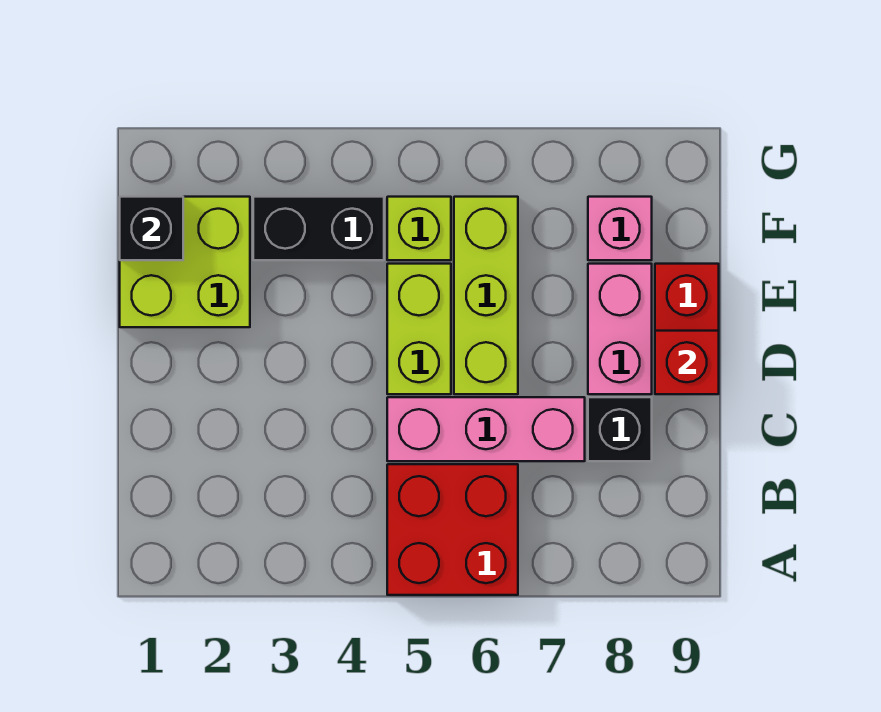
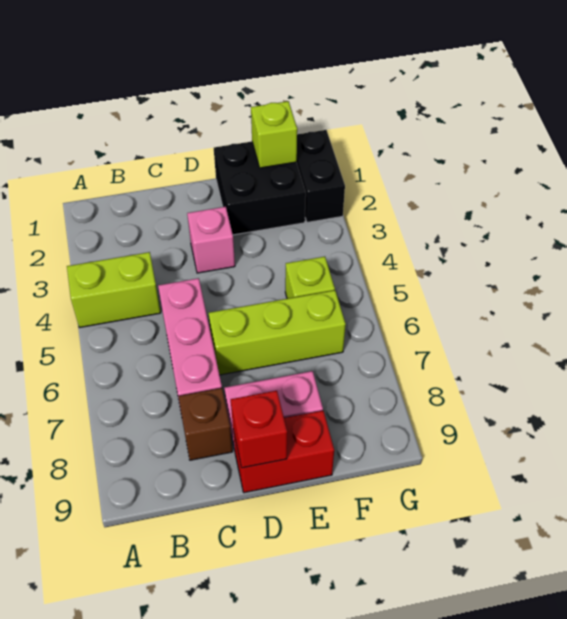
red 2x2 brick [387,464,518,595] -> none
black 1x1 brick [588,397,652,461] -> brown 1x1 brick [178,388,233,460]
lime 1x2 brick [387,264,451,394] -> lime 1x2 brick moved to [67,252,161,328]
lime 2x2 brick [120,197,250,327] -> black 2x2 brick [214,142,306,235]
black 1x1 brick [120,197,183,260] -> lime 1x1 brick [251,101,297,168]
black 1x2 brick [253,197,384,260] -> black 1x2 brick moved to [297,130,345,222]
pink 1x1 brick [588,197,652,260] -> pink 1x1 brick moved to [187,207,235,273]

